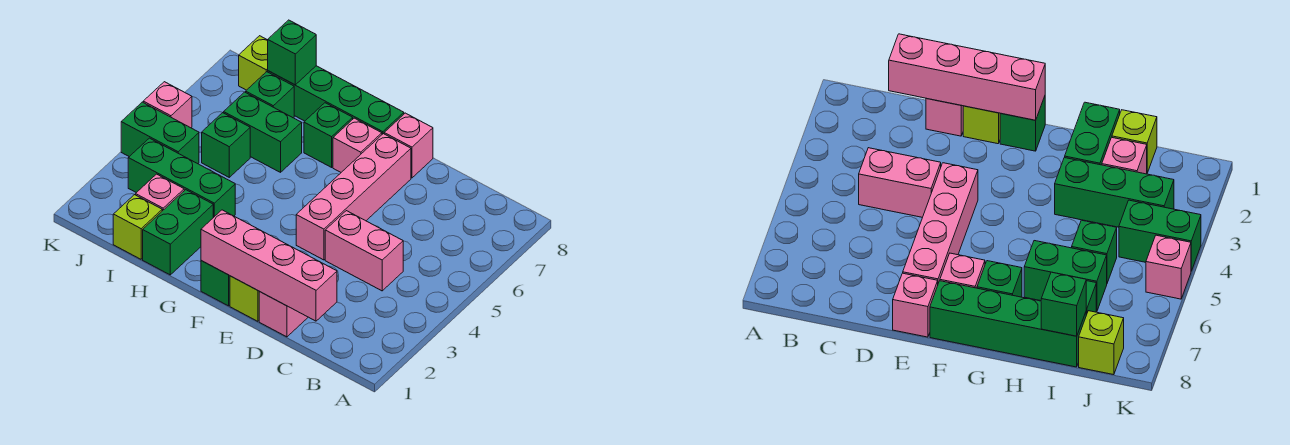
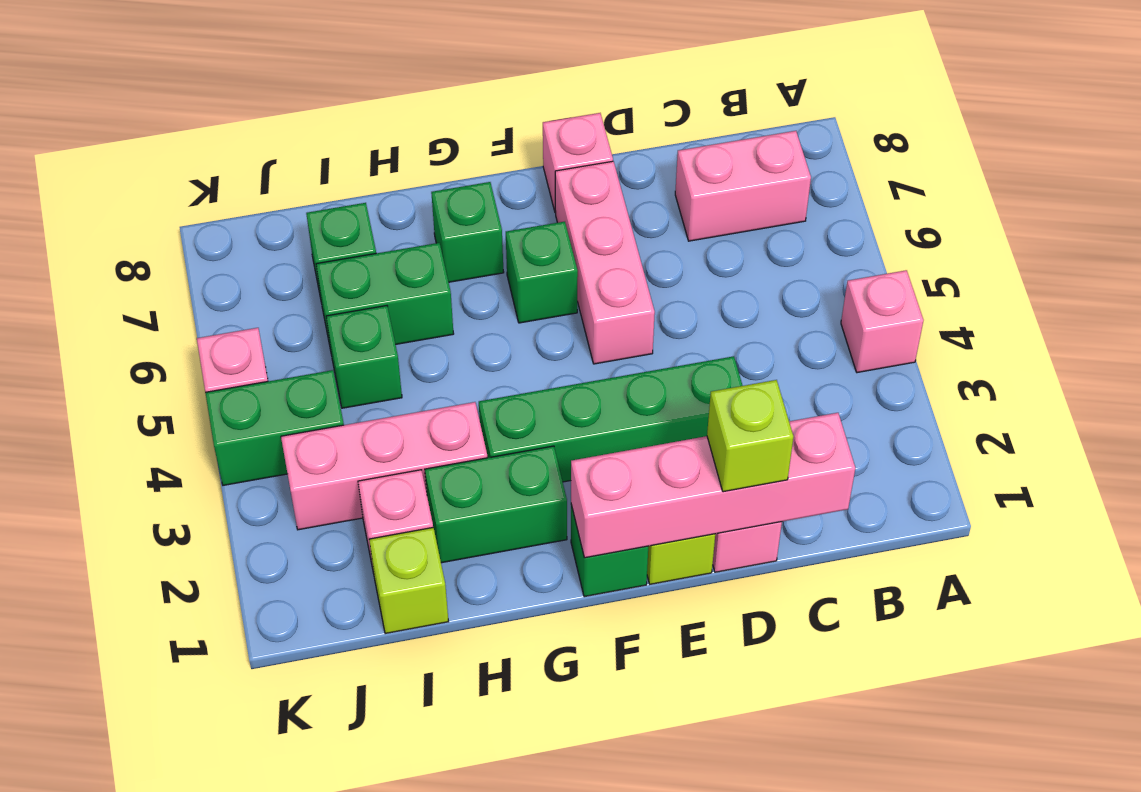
pink 1x2 brick [325,211,403,291] -> pink 1x2 brick moved to [675,131,811,241]
pink 1x4 brick [296,134,411,260] -> pink 1x3 brick [555,161,655,364]
pink 1x1 brick [333,118,382,172] -> pink 1x1 brick moved to [841,270,924,373]
green 1x4 brick [268,66,404,134] -> green 1x4 brick moved to [479,356,743,482]
green 1x2 brick [143,190,213,275] -> green 1x2 brick turned to [425,446,567,563]
green 1x3 brick [128,138,235,218] -> pink 1x3 brick [281,402,487,530]
green 1x1 brick [268,20,316,85] -> green 1x1 brick moved to [506,222,578,323]
lime 1x1 brick [239,36,268,90] -> lime 1x1 brick moved to [707,380,793,492]

